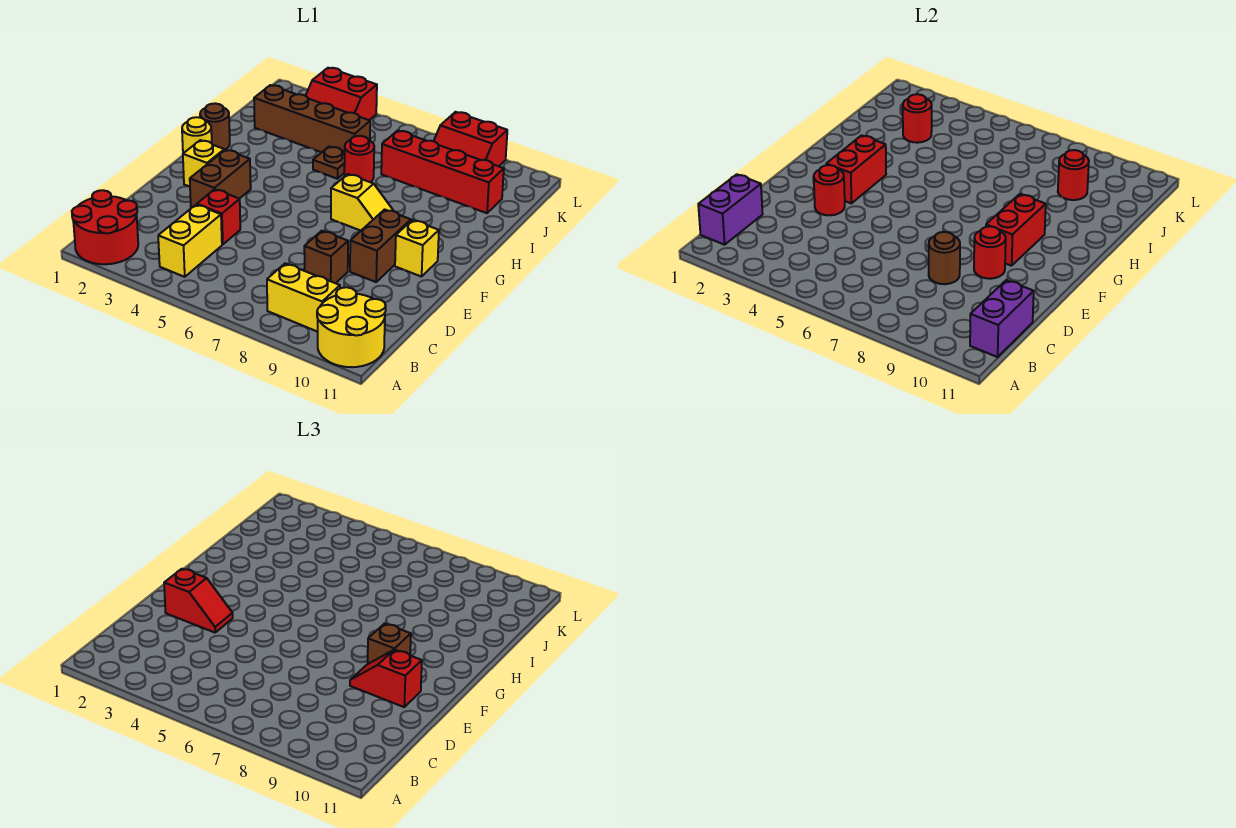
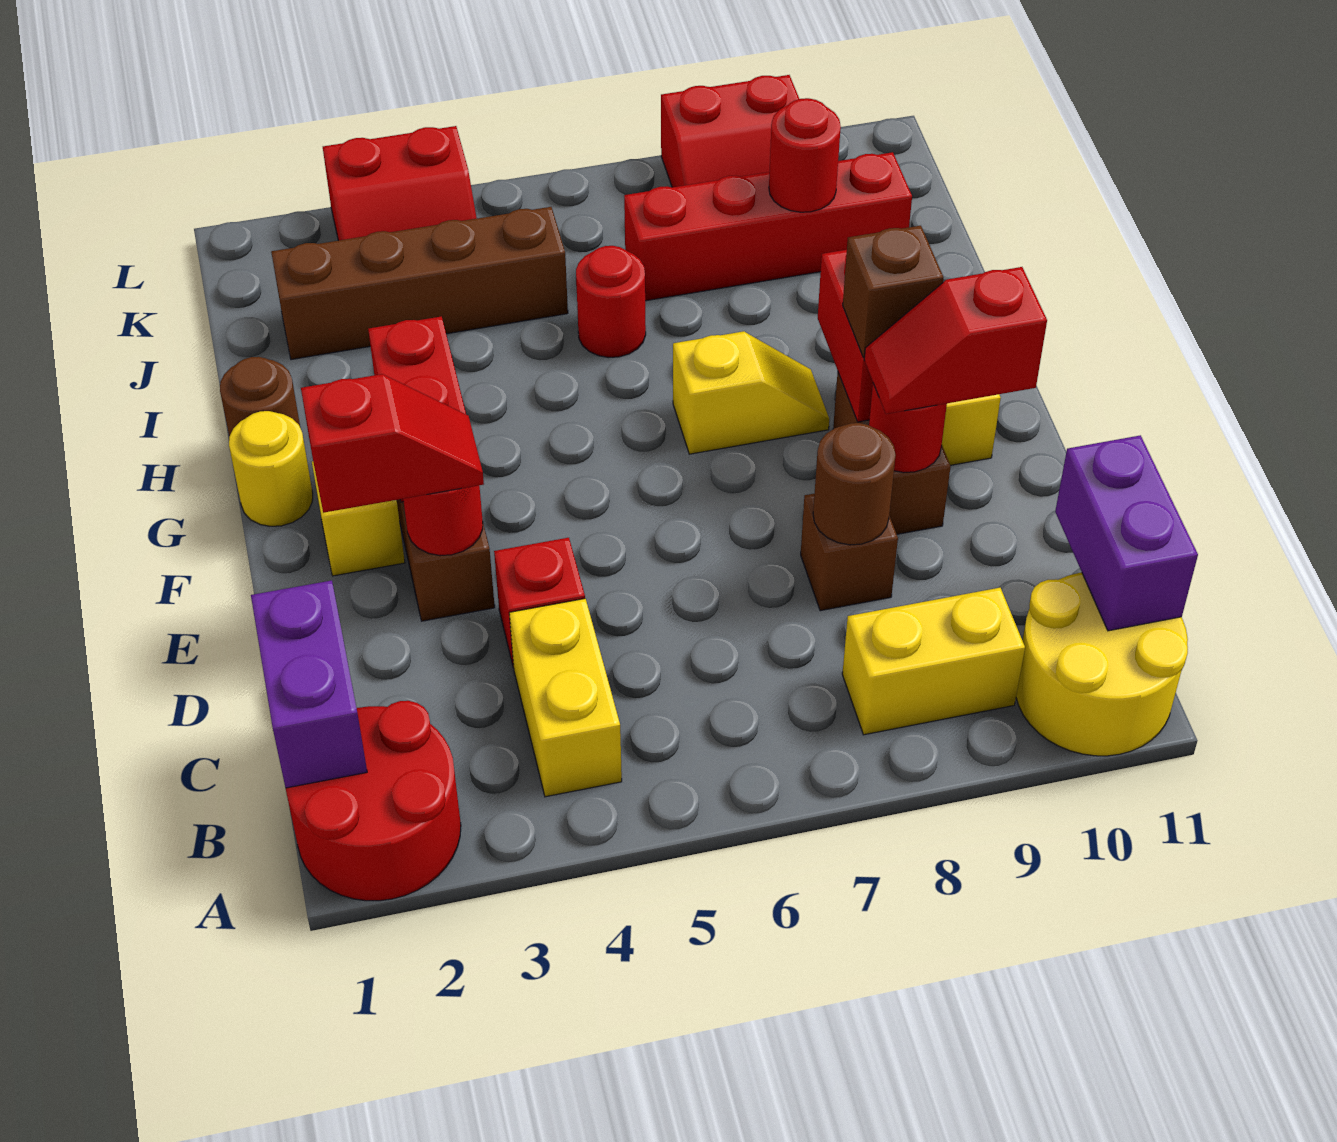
brown 1x1 plate [313,146,345,179] -> none
red 1x1 round brick [903,94,932,143] -> none

